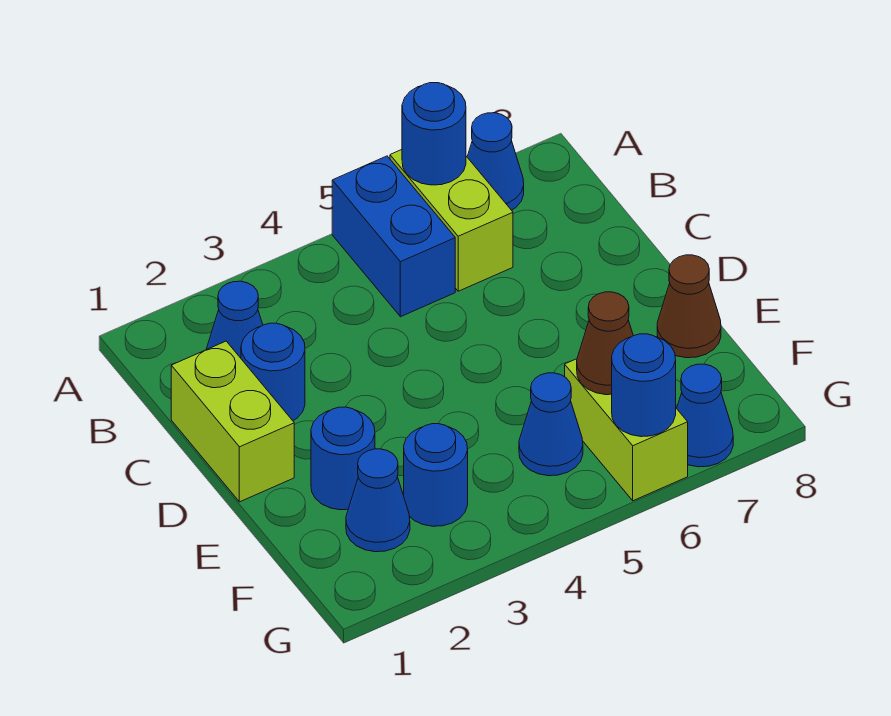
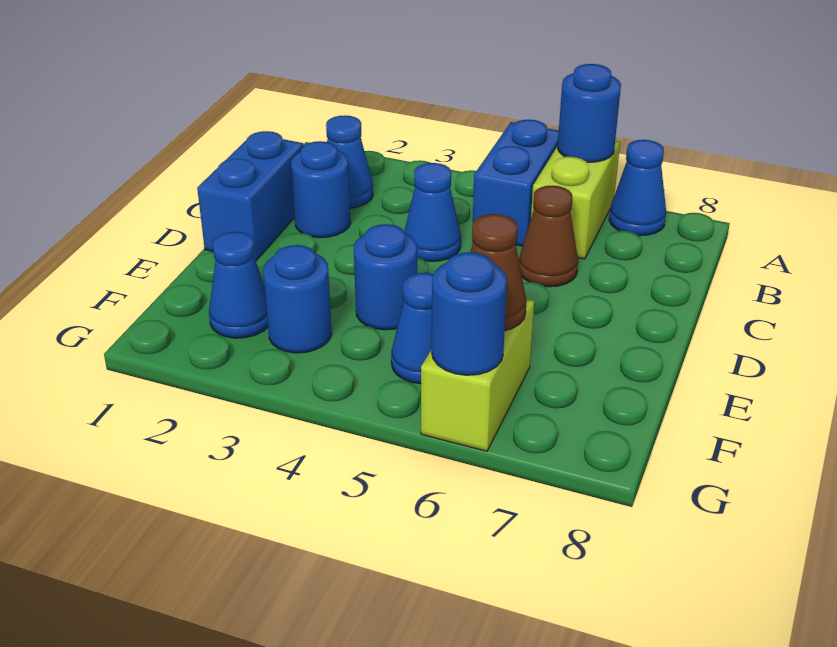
lime 1x2 brick [171,341,294,502] -> blue 1x2 brick [197,131,303,261]
blue 1x1 round brick [311,407,375,510] -> blue 1x1 round brick moved to [354,224,417,330]
brown 1x1 cone [657,255,721,358] -> brown 1x1 cone moved to [519,186,578,287]
blue 1x1 cone [677,364,733,467] -> blue 1x1 cone moved to [404,163,461,261]

